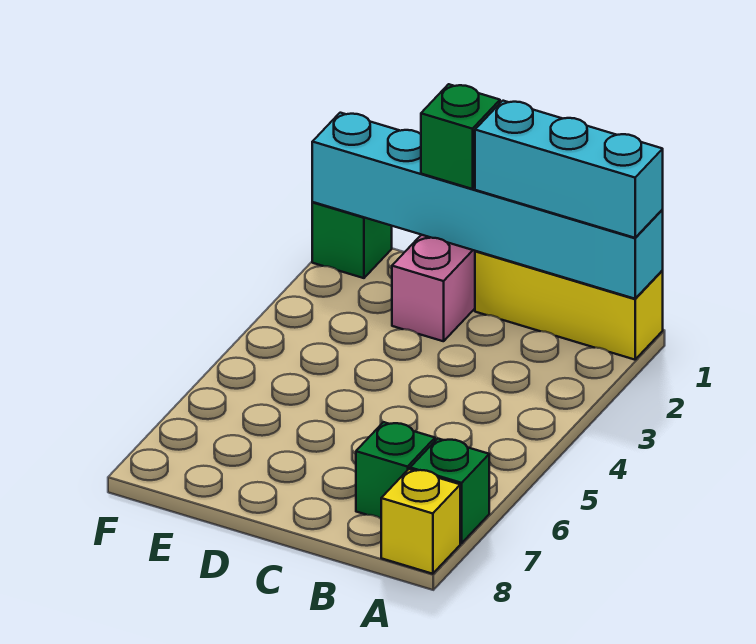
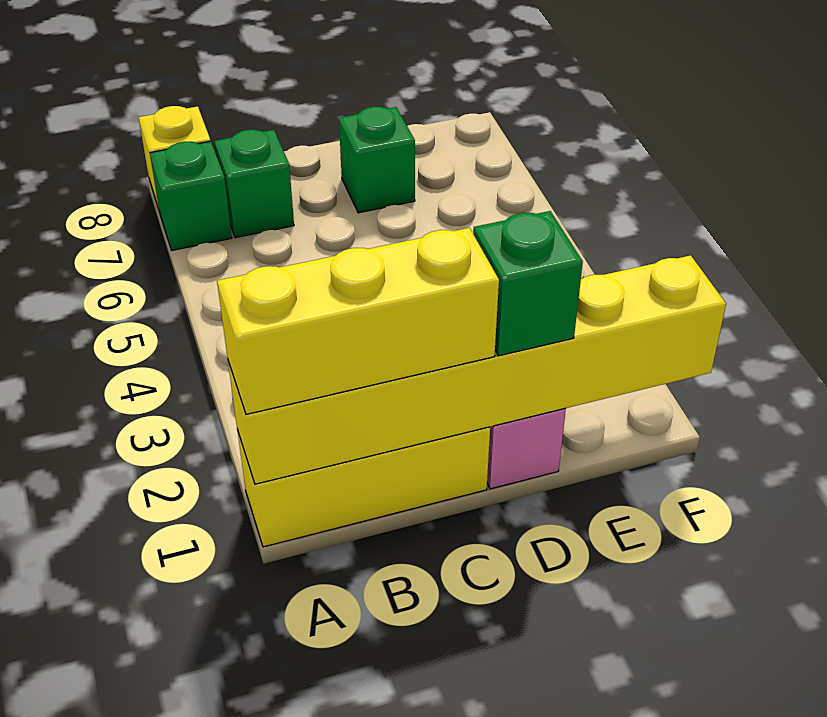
cyan 1x6 brick [312,113,663,299] -> yellow 1x6 brick [228,255,726,484]
cyan 1x3 brick [475,101,663,238] -> yellow 1x3 brick [217,228,499,414]
green 1x1 brick [312,202,392,278] -> green 1x1 brick moved to [339,107,415,213]

